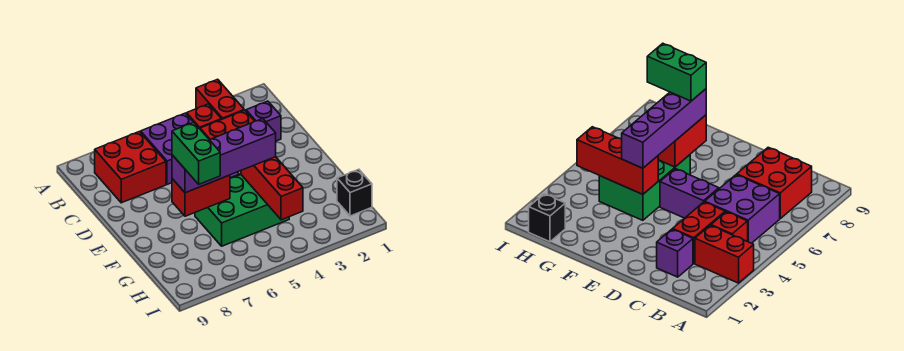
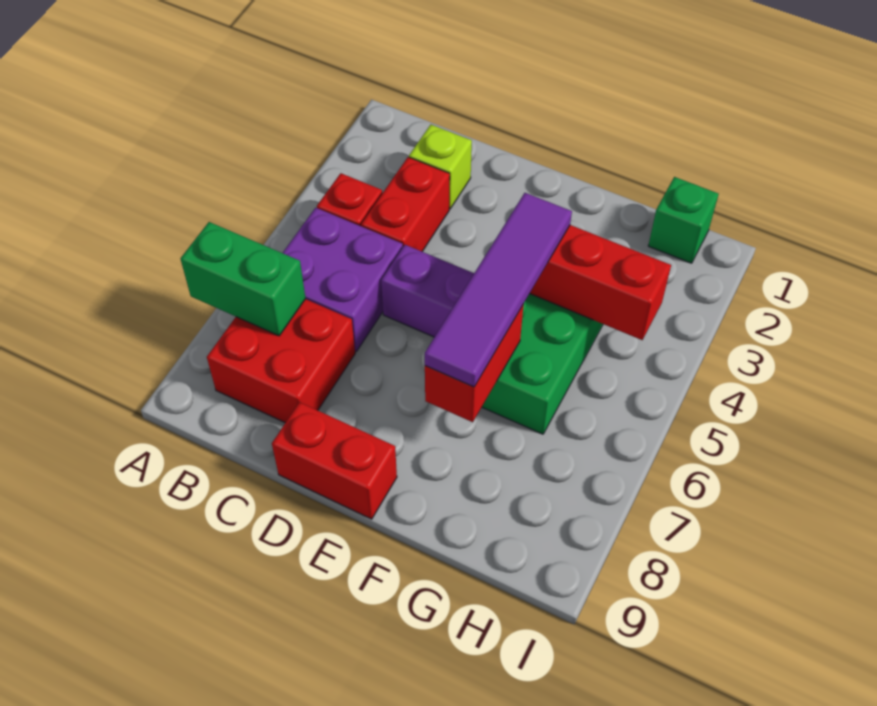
red 1x2 brick [196,79,244,119] -> red 1x2 brick moved to [272,402,397,519]
purple 1x1 brick [246,101,281,141] -> lime 1x1 brick [409,125,472,209]
purple 1x4 brick [172,119,276,193] -> purple 1x4 tile [425,193,572,387]
green 1x2 brick [172,122,220,184] -> green 1x2 brick moved to [181,222,306,336]
black 1x1 brick [337,169,372,216] -> green 1x1 brick [648,177,719,263]

